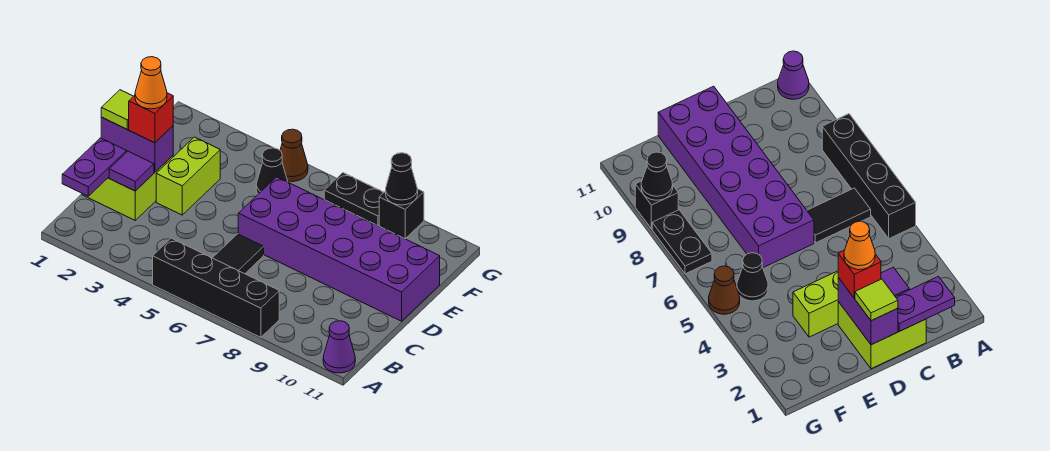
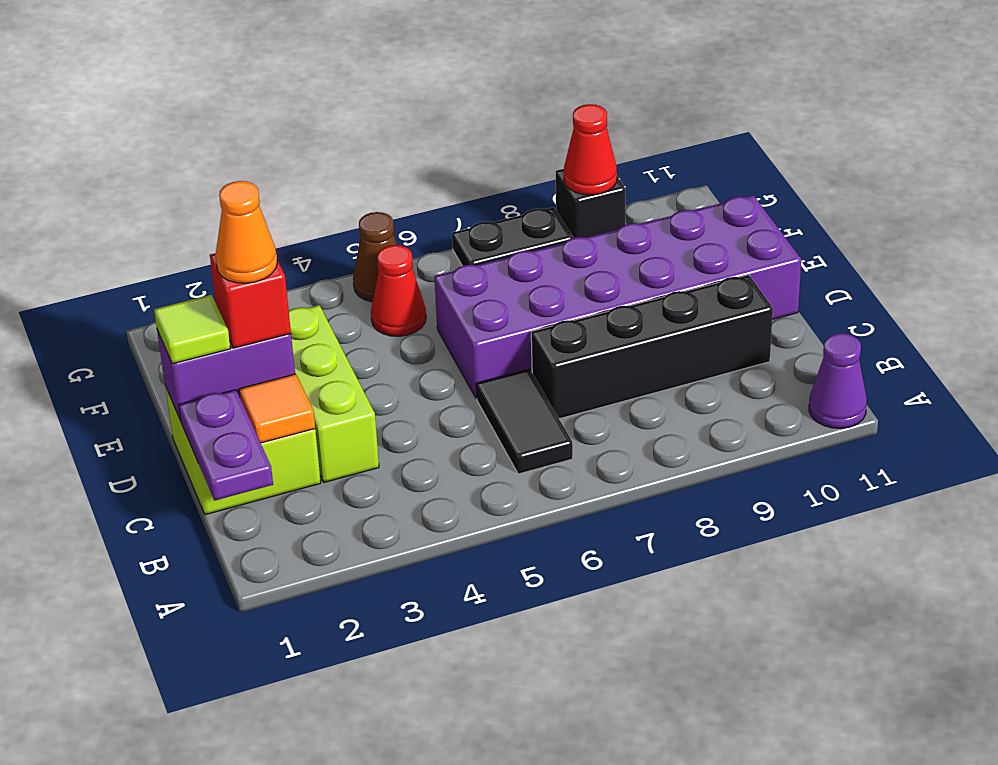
black 1x4 brick [153,238,279,337] -> black 1x4 brick moved to [531,275,773,419]
purple 1x1 tile [109,151,154,191] -> orange 1x1 tile [239,374,315,443]
lime 1x2 brick [156,137,220,215] -> lime 1x3 brick [289,305,379,482]
black 1x1 cone [256,148,288,194] -> red 1x1 cone [371,245,426,336]
black 1x1 cone [386,153,418,205] -> red 1x1 cone [563,104,617,195]

